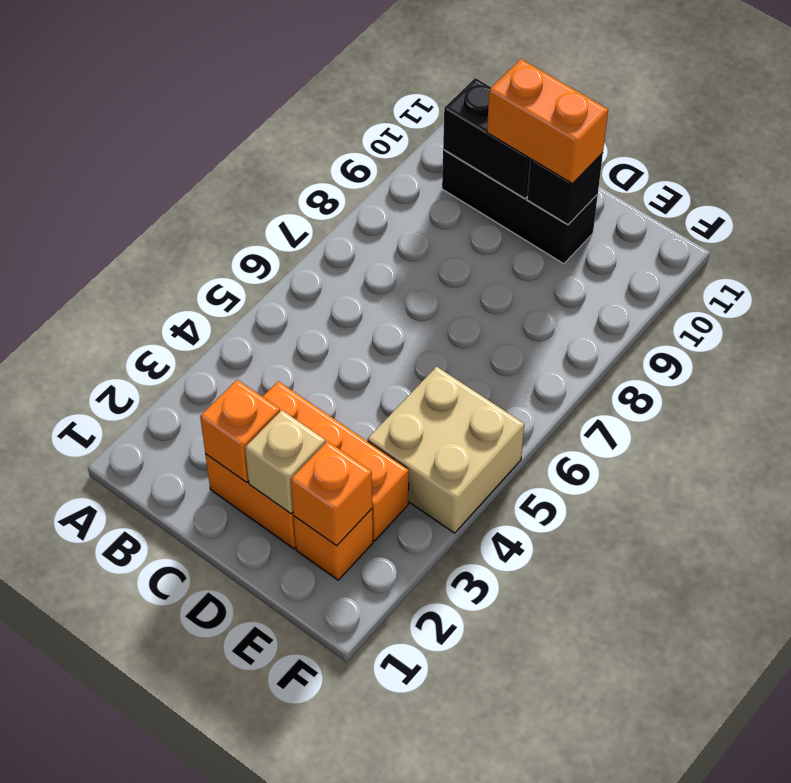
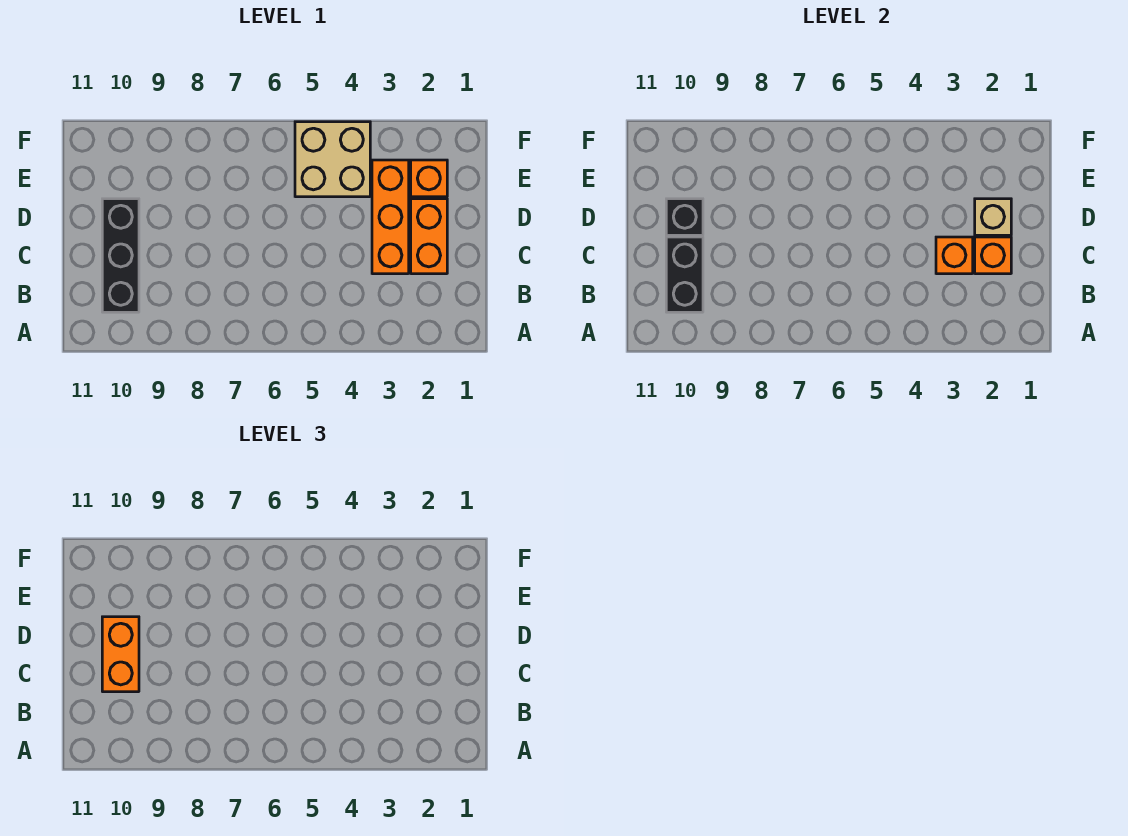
orange 1x1 brick [291,441,372,546] -> orange 1x1 brick moved to [936,237,973,274]

